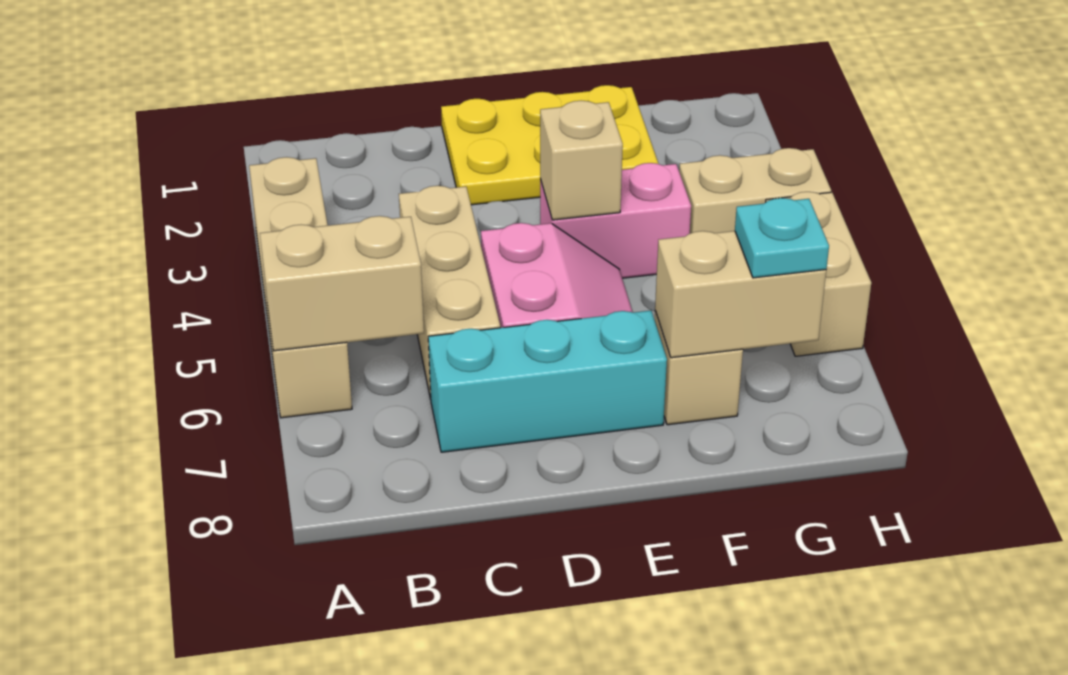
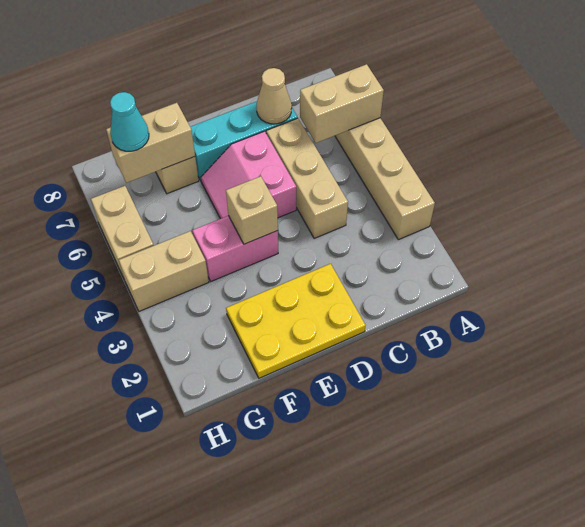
none -> tan 1x1 cone [256,68,292,124]
cyan 1x1 plate [735,198,829,278] -> cyan 1x1 cone [110,92,149,151]

